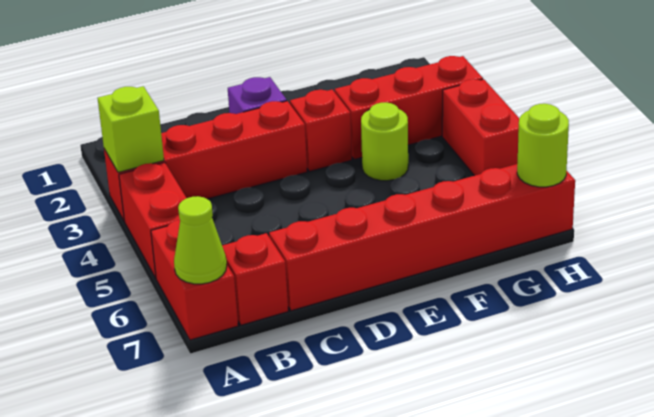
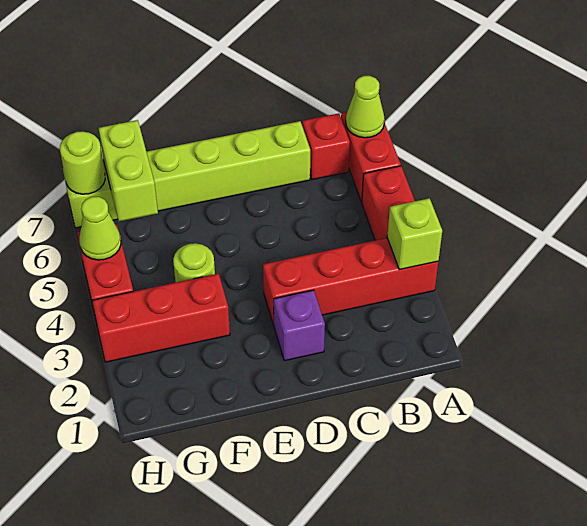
red 1x6 brick [269,164,575,311] -> lime 1x6 brick [63,121,310,228]
red 1x1 brick [290,90,352,171] -> none
none -> lime 1x2 brick [99,120,158,221]
none -> lime 1x1 cone [80,197,121,260]

